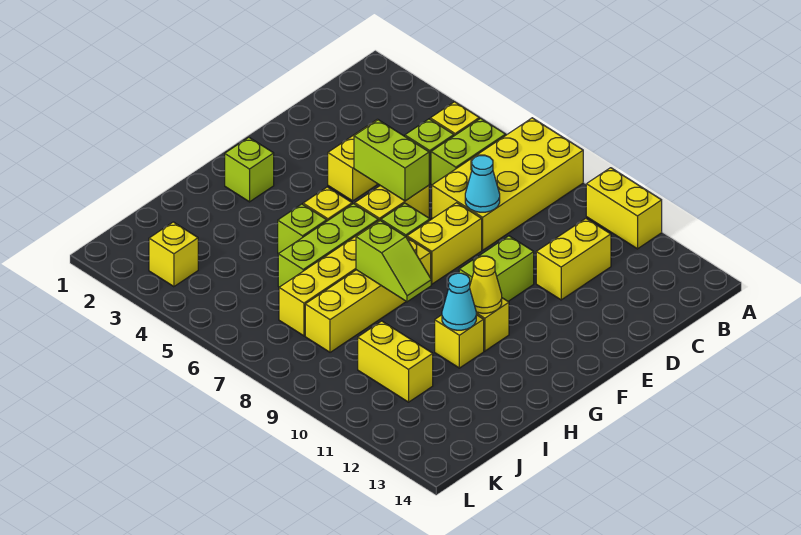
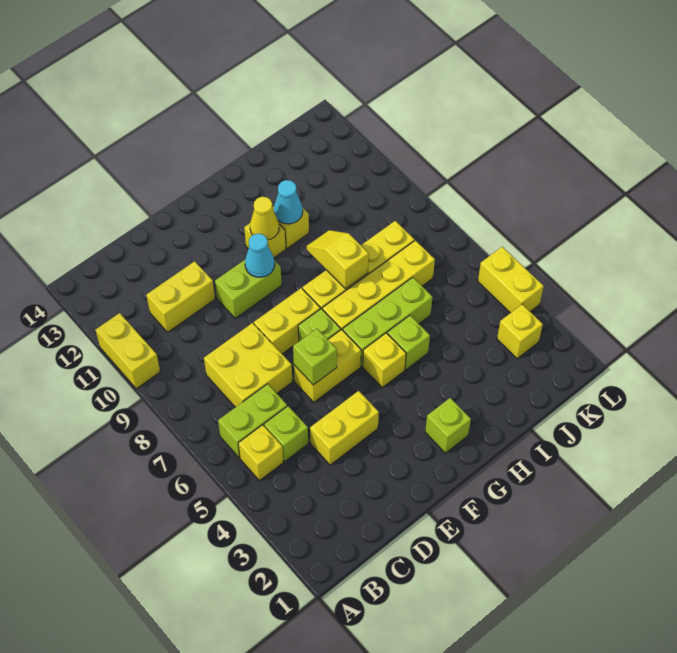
yellow 2x4 brick [432,118,583,250] -> yellow 2x2 brick [204,323,292,407]
cyan 1x1 cone [465,156,500,212] -> cyan 1x1 cone moved to [245,234,275,277]
lime 1x2 brick [354,120,429,201] -> lime 1x1 brick [293,329,337,385]
lime 1x2 slope [356,221,431,302] -> yellow 1x2 slope [307,230,369,289]
yellow 1x2 brick [358,321,433,402] -> yellow 1x2 brick moved to [478,247,544,313]

